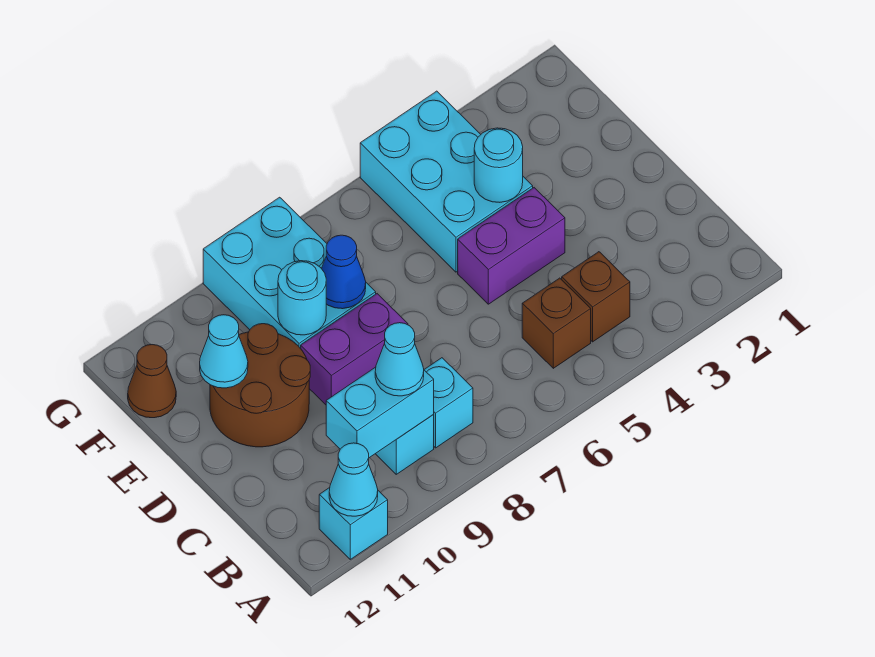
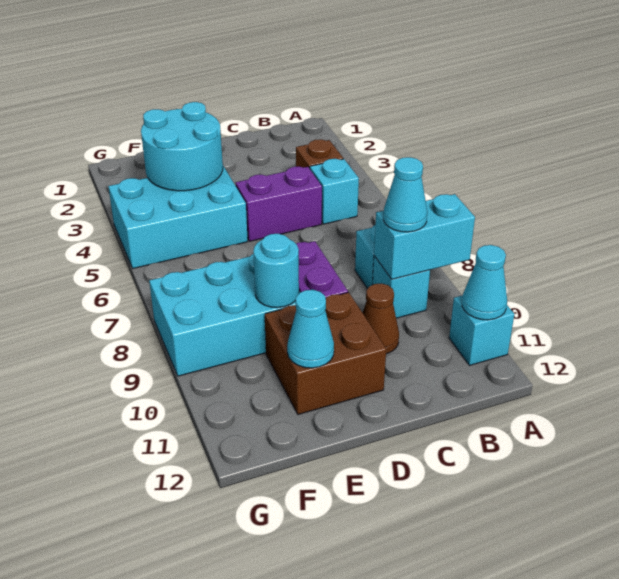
brown 1x1 brick [522,278,591,368] -> cyan 1x1 brick [310,159,359,224]
cyan 1x2 brick [326,367,434,458] -> cyan 1x2 brick turned to [374,194,475,279]
purple 1x2 brick [458,188,565,304] -> purple 1x2 brick turned to [235,167,322,241]
brown 2x2 round brick [210,324,310,447] -> brown 2x2 brick [265,292,386,414]
cyan 1x1 round brick [474,128,523,202] -> cyan 2x2 round brick [141,102,223,191]
blue 1x1 cone [322,235,366,309] -> none
brown 1x1 cone [128,345,176,418] -> brown 1x1 cone moved to [363,283,399,354]

